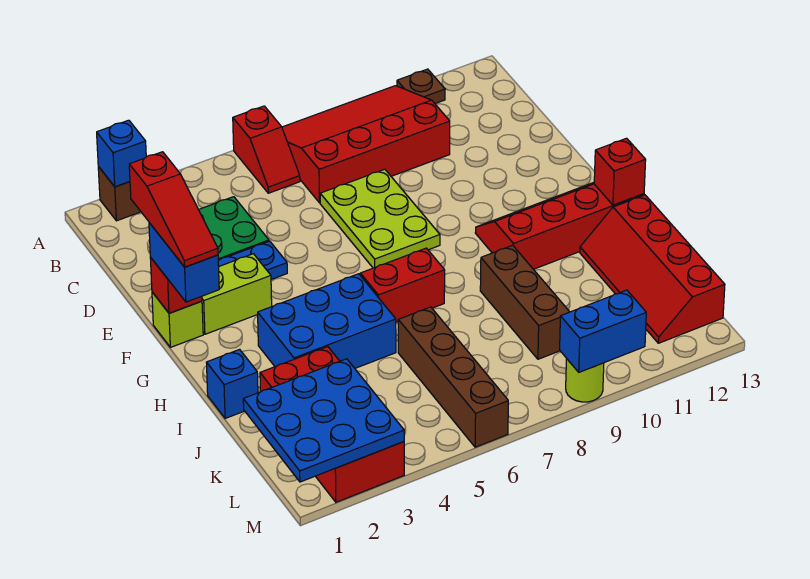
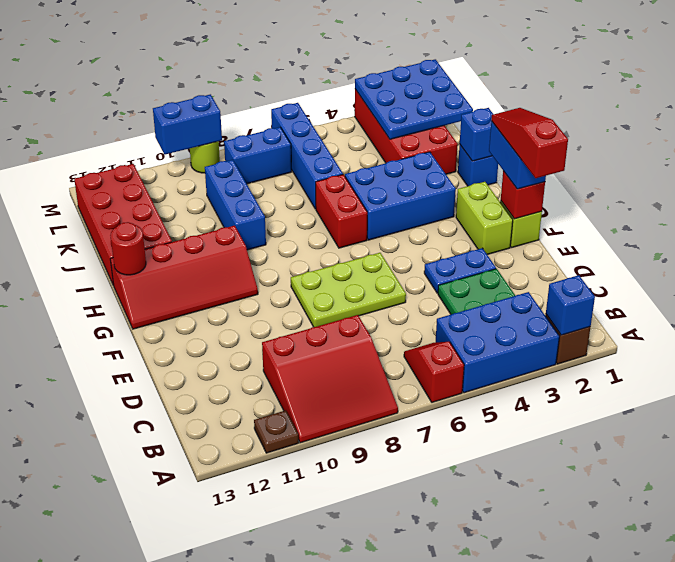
none -> blue 2x3 brick [436,292,559,393]
red 3x4 slope [282,86,450,203] -> red 3x3 slope [262,315,398,443]
lime 2x3 plate [320,169,440,268] -> lime 2x3 plate turned to [291,253,406,327]
lime 1x2 brick [202,254,272,334] -> lime 1x2 brick turned to [456,182,513,255]
red 1x2 brick [360,248,445,322] -> red 1x2 brick turned to [316,175,367,248]
red 1x1 brick [594,138,646,205] -> red 1x1 round brick [110,222,146,275]
none -> blue 1x1 brick [460,108,493,161]
brown 1x3 brick [480,245,569,359] -> blue 1x3 brick [205,160,266,250]
red 2x4 slope [580,195,725,343] -> red 2x4 brick [74,164,172,286]
brown 1x4 brick [398,307,508,447] -> blue 1x4 brick [271,103,343,209]
none -> blue 1x2 brick [224,127,292,184]

